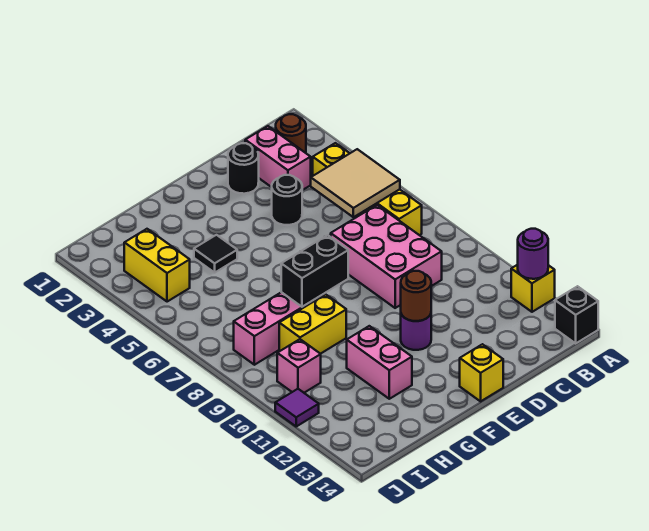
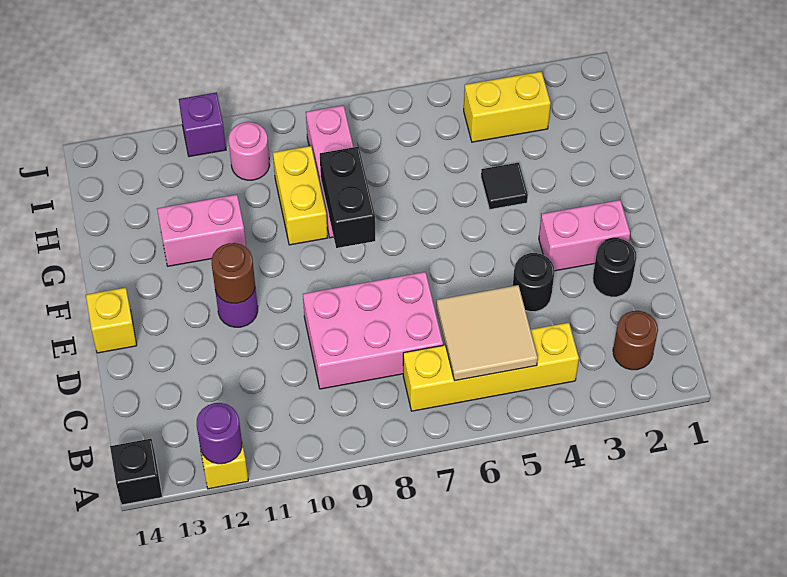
pink 1x2 brick [245,126,311,190] -> pink 1x2 brick moved to [539,200,630,271]
pink 1x1 brick [277,339,321,393] -> pink 1x1 round brick [229,122,270,180]
purple 1x1 tile [275,389,319,426] -> purple 1x1 brick [179,93,226,157]

